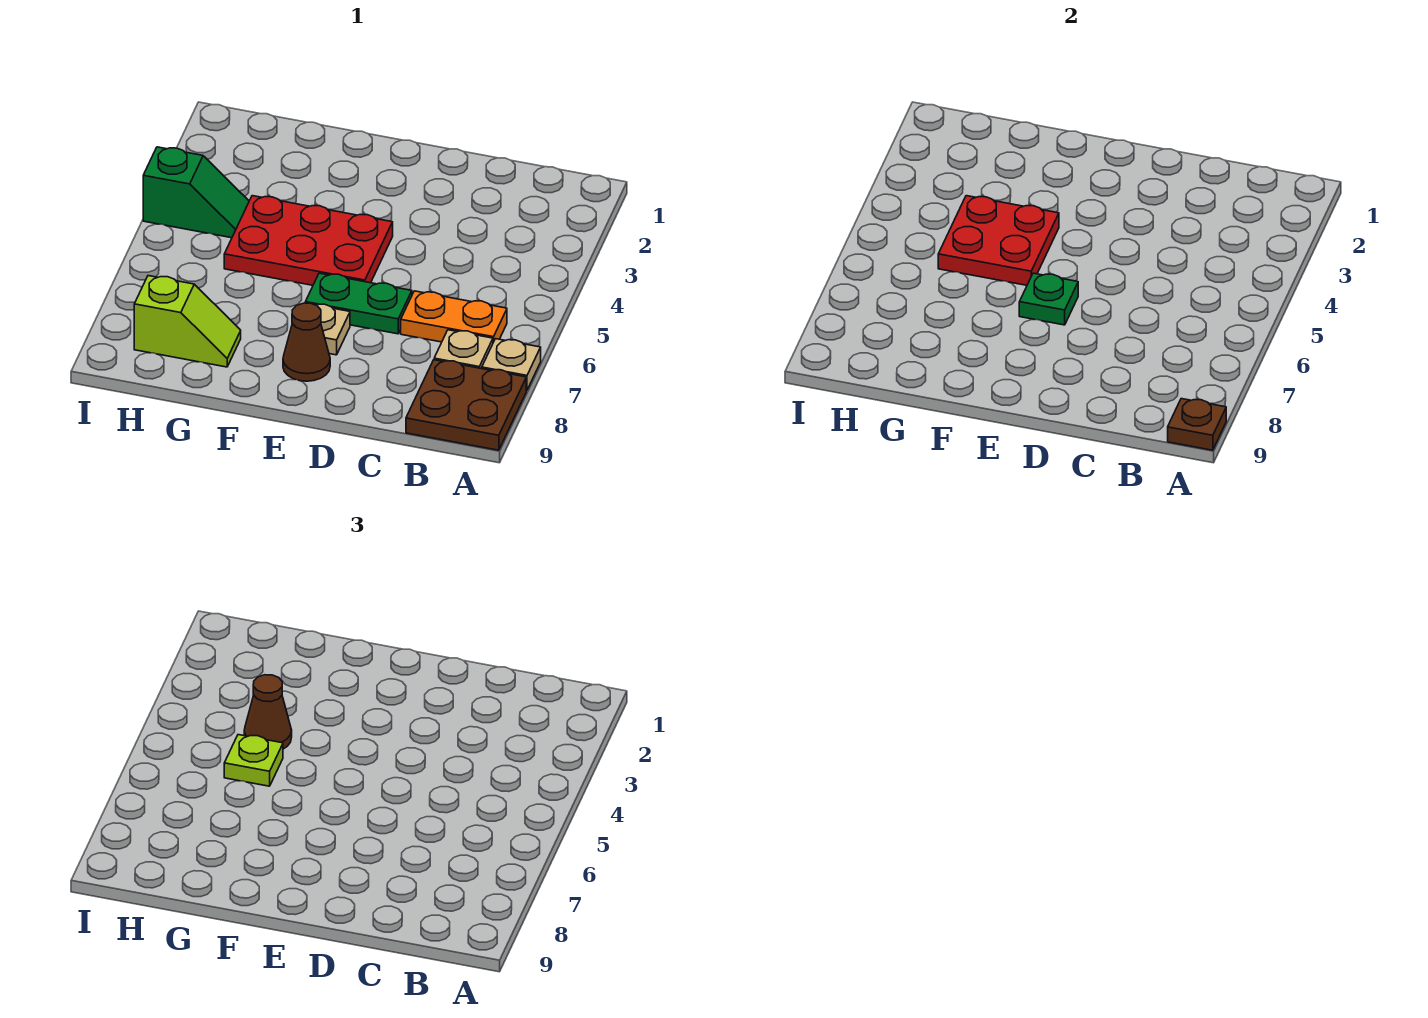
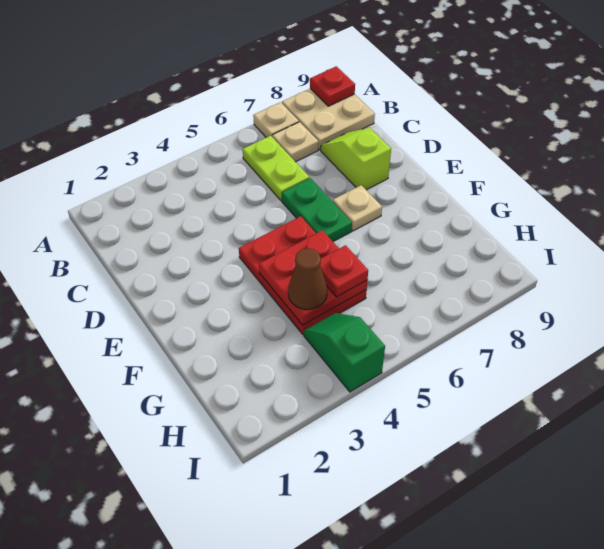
brown 2x2 plate [406,360,526,450] -> tan 2x2 plate [282,89,375,150]
brown 1x1 plate [1168,399,1226,450] -> red 1x1 plate [310,66,355,106]
orange 1x2 plate [401,291,507,342] -> lime 1x2 plate [243,136,309,200]
green 1x1 plate [1019,273,1078,325] -> none
brown 1x1 cone [283,303,330,381] -> none
lime 1x1 plate [224,735,283,786] -> red 1x1 plate [320,245,368,297]
lime 1x2 slope [134,276,241,367] -> lime 1x2 slope moved to [321,128,391,190]

